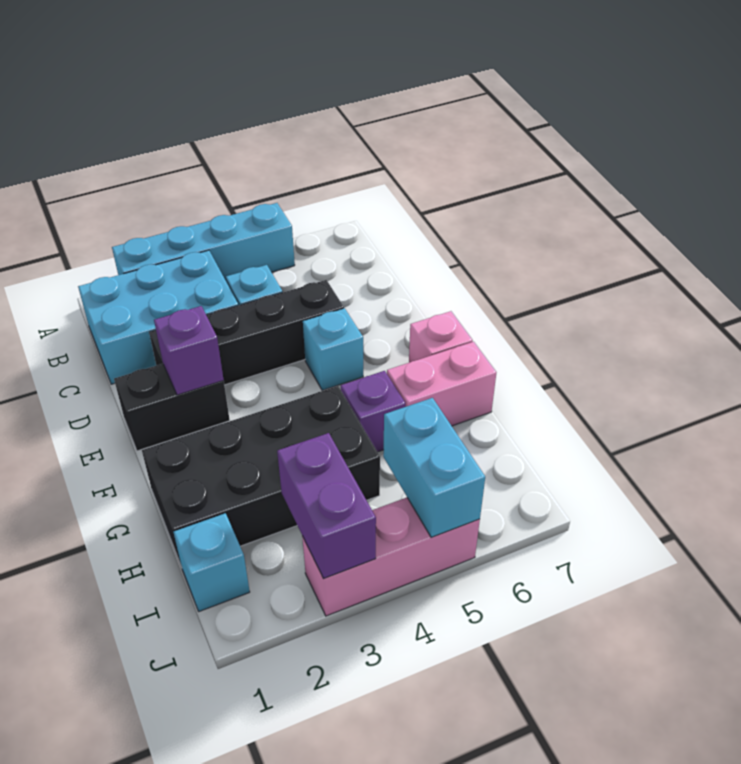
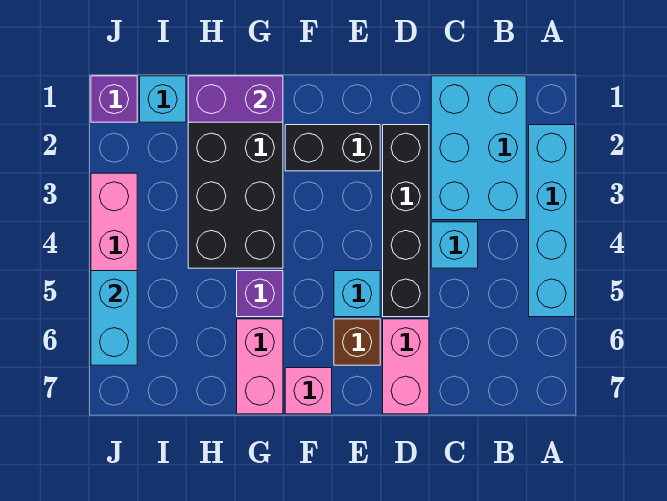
none -> pink 1x2 brick [383,319,429,414]
black 1x2 brick [114,364,230,451] -> black 1x2 brick turned to [285,125,380,171]
purple 1x1 brick [154,306,224,395] -> purple 1x1 brick moved to [91,76,137,122]
none -> brown 1x1 brick [334,319,380,365]
purple 1x2 brick [277,433,376,578] -> purple 1x2 brick moved to [188,76,283,122]
cyan 1x2 brick [383,398,485,538] -> cyan 1x2 brick turned to [91,271,137,365]

